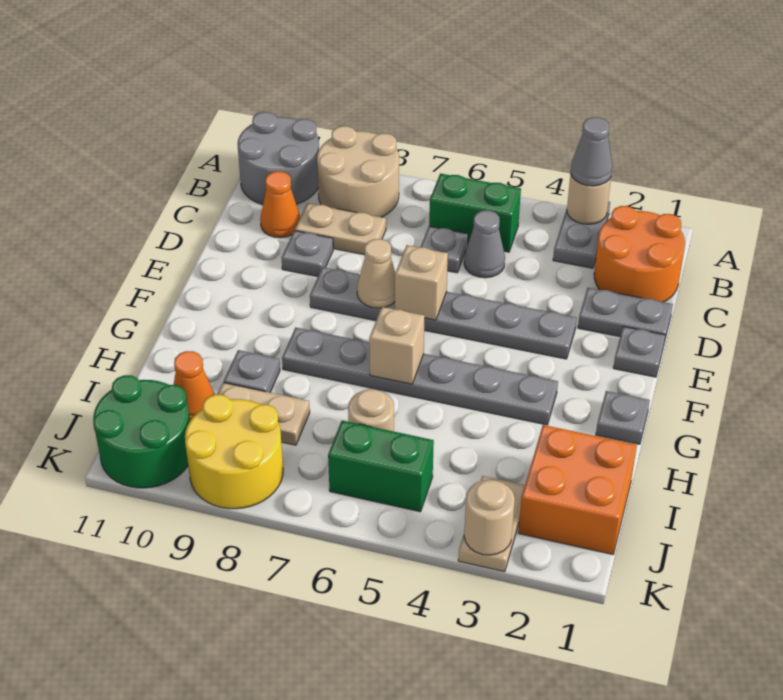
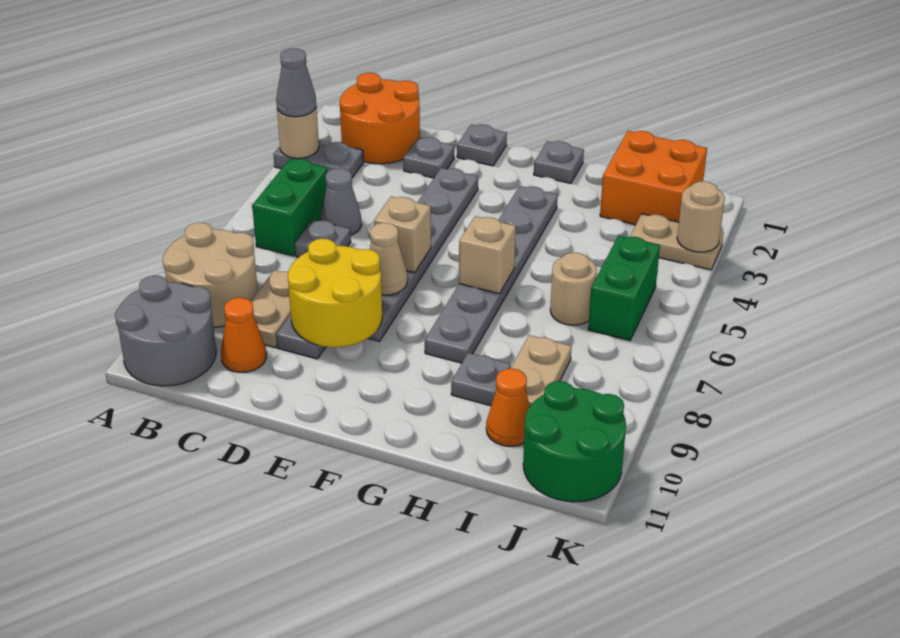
grey 1x2 plate [578,288,673,342] -> grey 1x1 plate [403,137,454,178]
yellow 2x2 round brick [185,395,283,509] -> yellow 2x2 round brick moved to [288,239,382,347]

